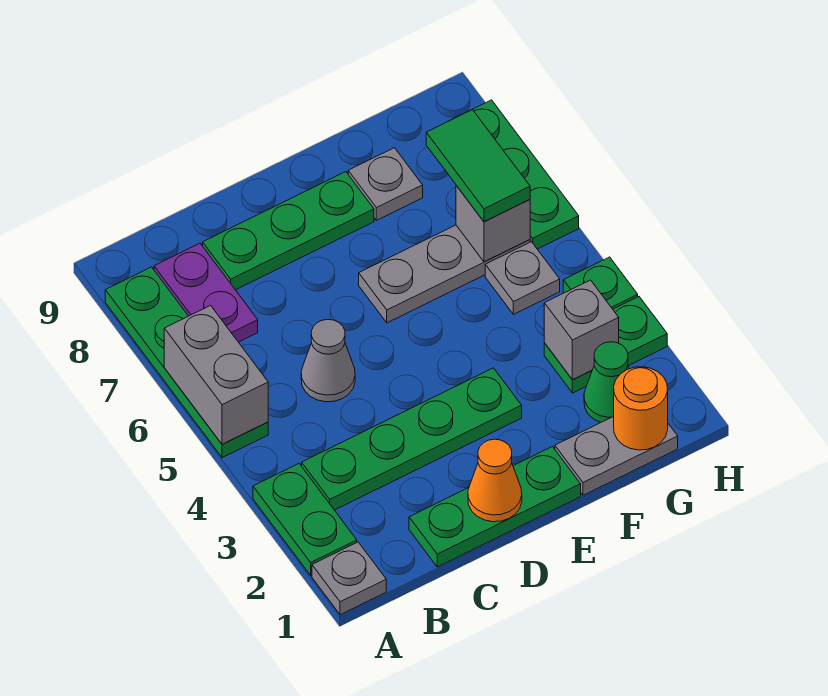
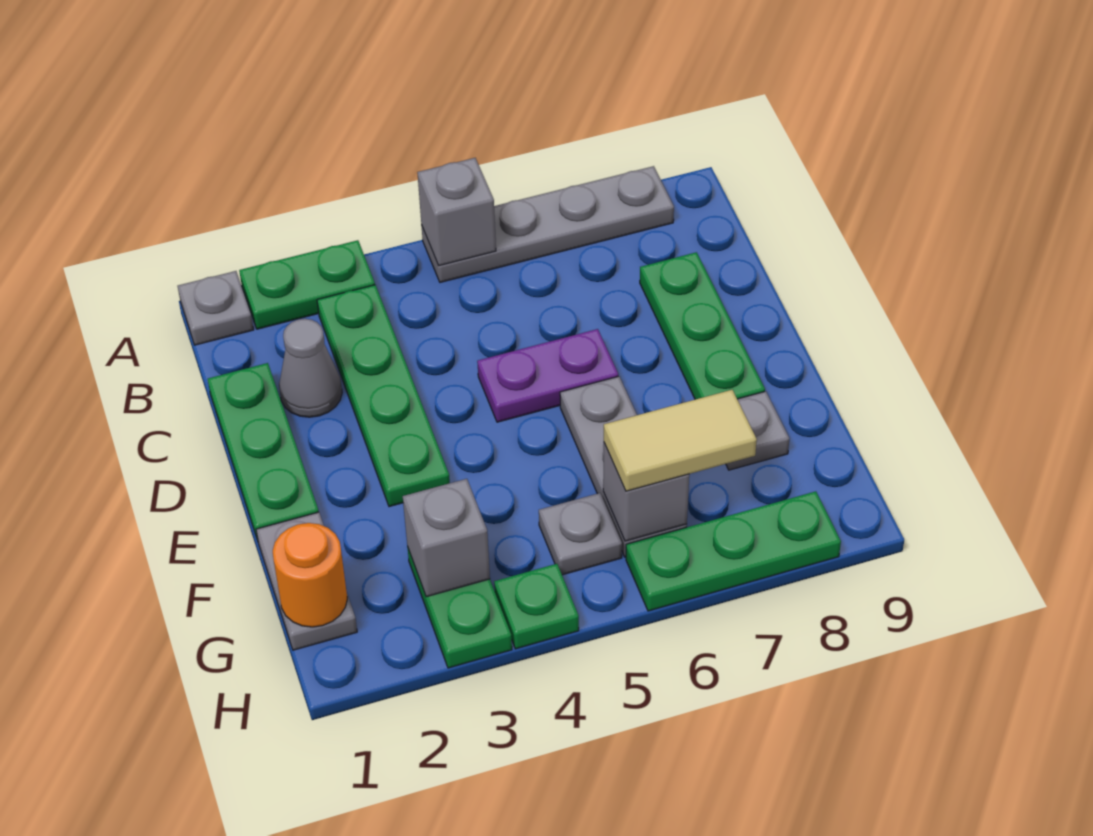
green 1x4 plate [105,267,268,458] -> grey 1x4 plate [421,166,674,282]
grey 1x2 brick [164,306,268,444] -> grey 1x1 brick [417,158,496,266]
purple 1x2 plate [154,243,258,342] -> purple 1x2 plate moved to [477,329,618,422]
grey 1x1 cone [301,320,355,402] -> grey 1x1 cone moved to [279,319,342,417]
orange 1x1 cone [468,439,522,522] -> none
green 1x1 cone [584,342,629,423] -> none
green 1x2 tile [426,110,530,222] -> tan 1x2 tile [604,390,757,491]

